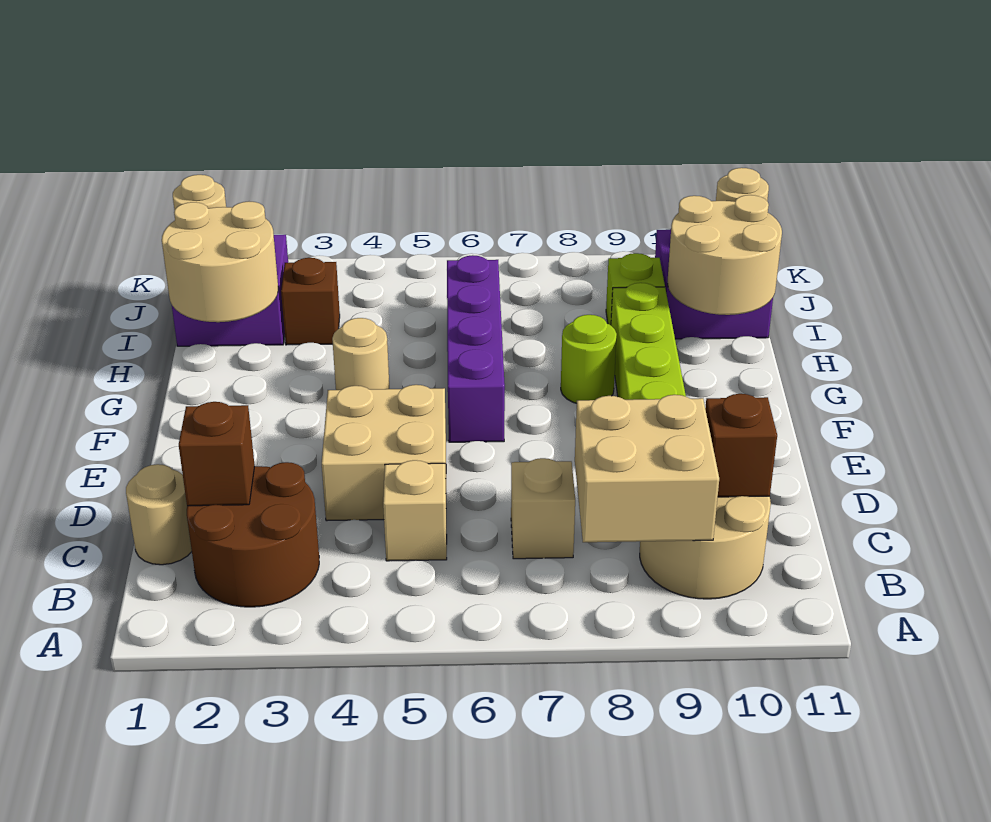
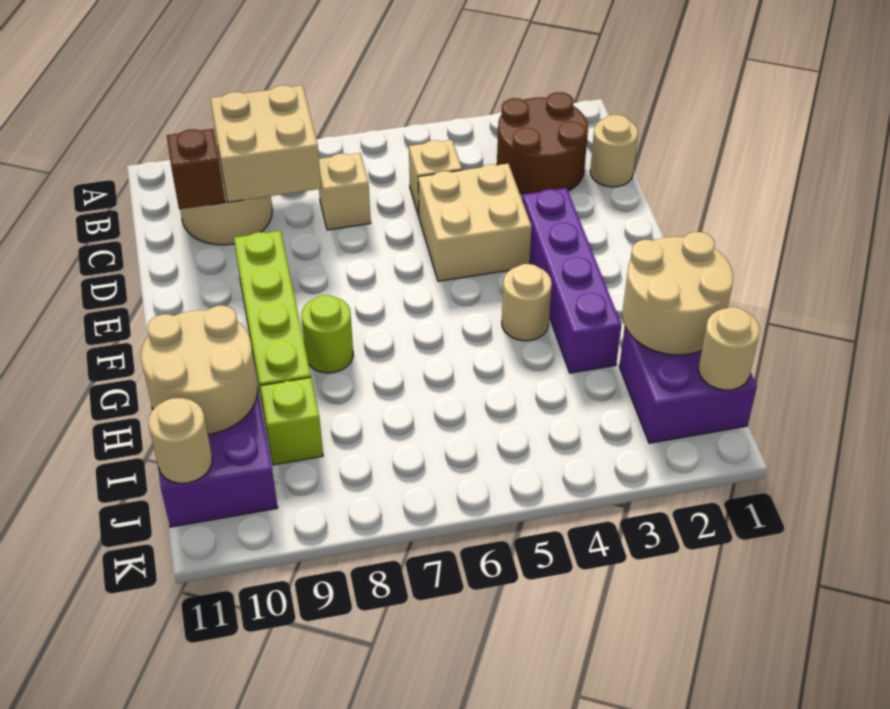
brown 1x1 brick [179,402,255,506] -> none
purple 1x4 brick [447,255,505,442] -> purple 1x4 brick moved to [522,188,621,373]
brown 1x1 brick [281,258,340,345] -> none

